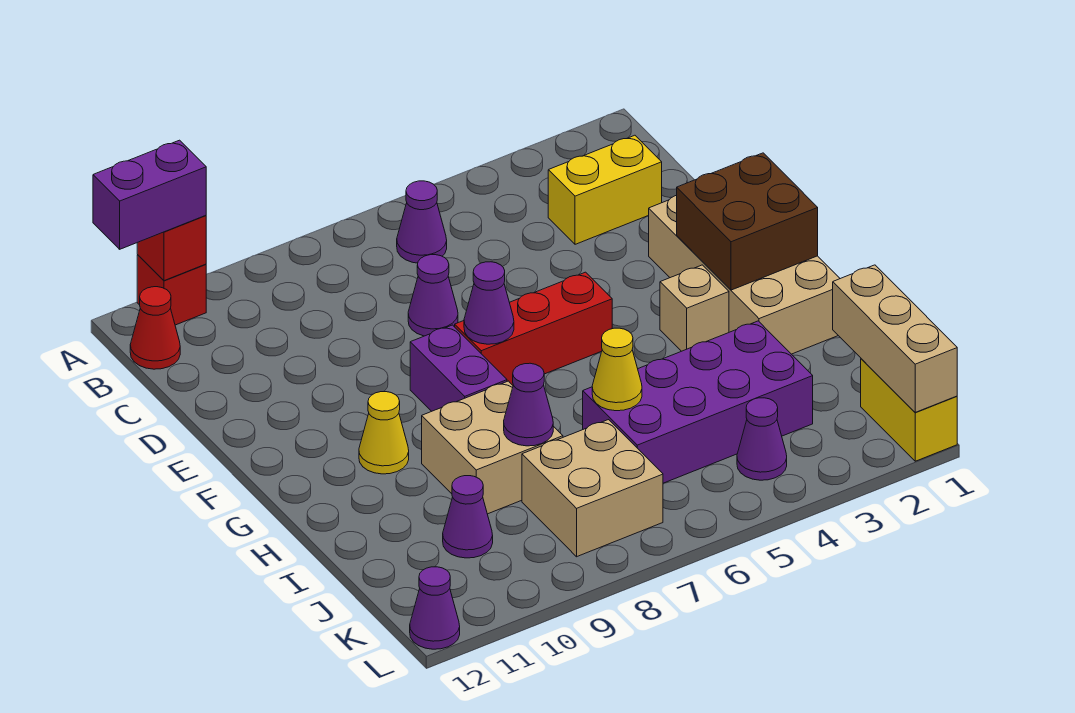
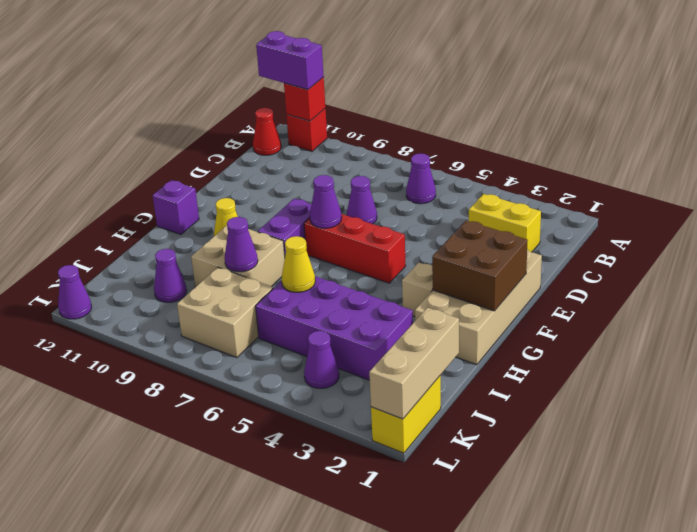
none -> purple 1x1 brick [153,180,199,234]

